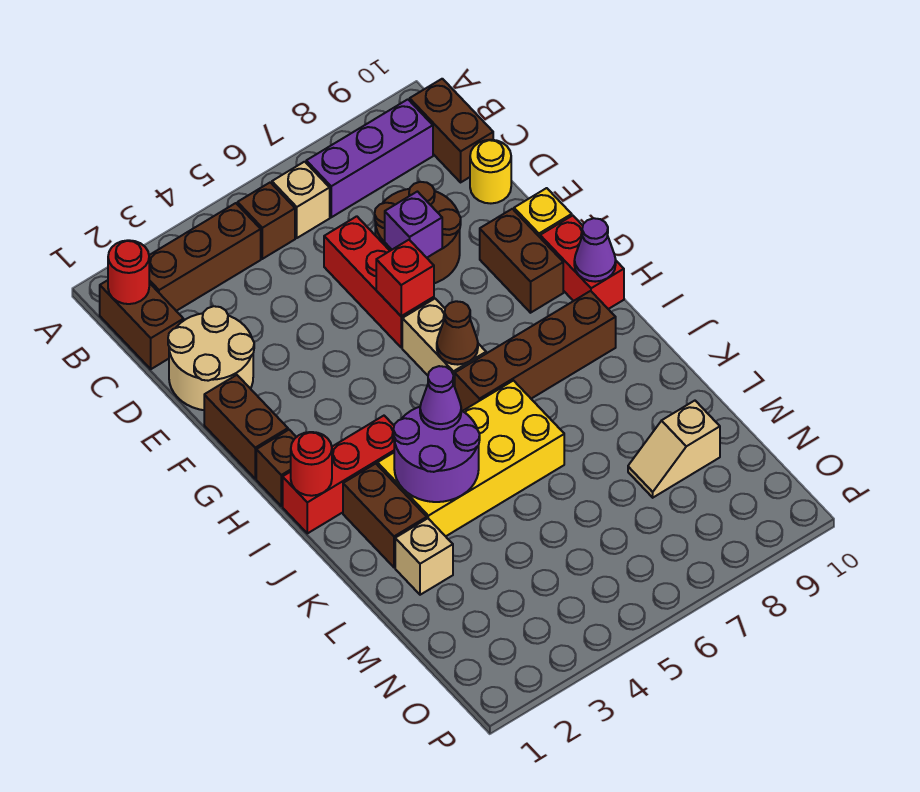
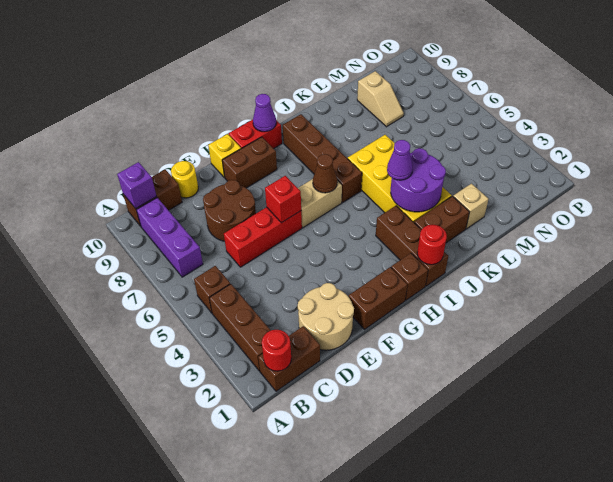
tan 1x1 brick [272,162,330,238] -> none
purple 1x1 brick [385,192,442,258] -> purple 1x1 brick moved to [117,162,157,209]
red 1x3 brick [283,416,394,533] -> brown 1x3 brick [376,206,448,286]

